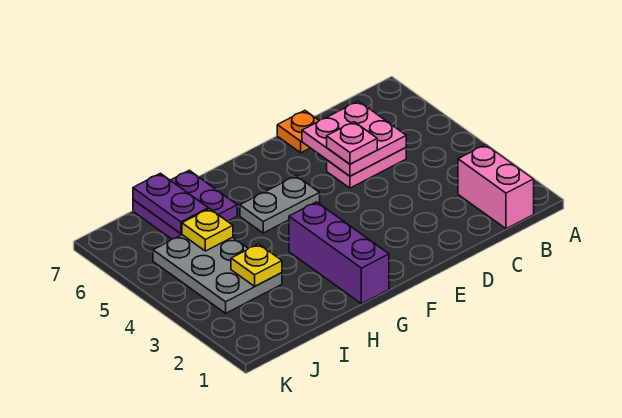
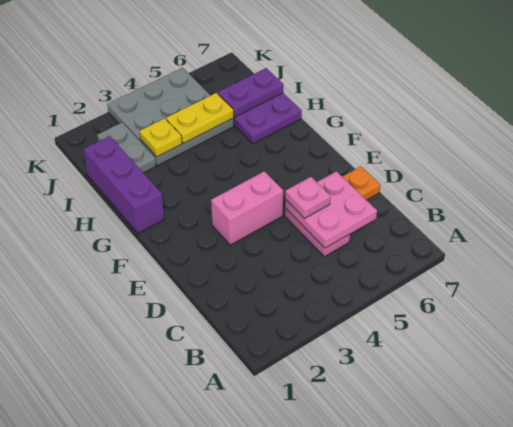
pink 1x2 brick [458,145,534,229] -> pink 1x2 brick moved to [211,171,283,245]
grey 1x2 plate [240,176,320,233] -> grey 1x2 plate moved to [97,122,156,173]
purple 1x3 brick [289,202,389,304] -> purple 1x3 brick turned to [83,136,164,233]
grey 2x3 plate [153,235,282,313] -> grey 3x3 plate [107,68,234,166]
yellow 1x1 plate [182,209,233,251] -> yellow 1x2 plate [166,93,234,143]

